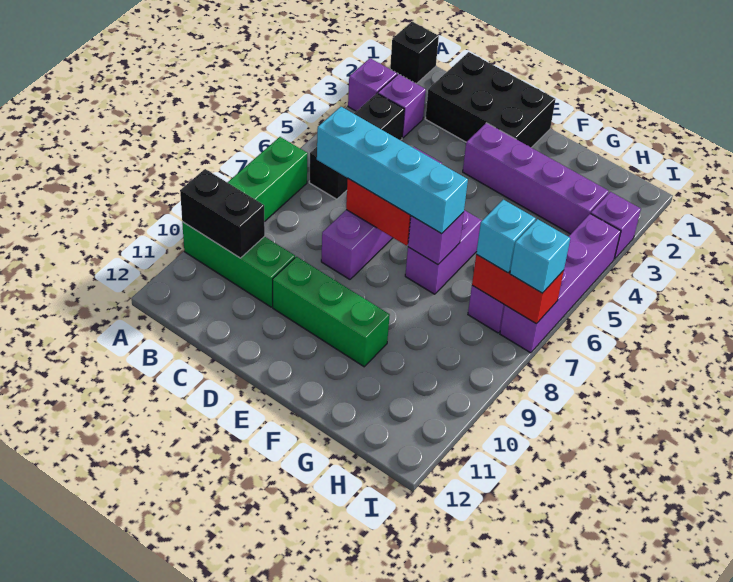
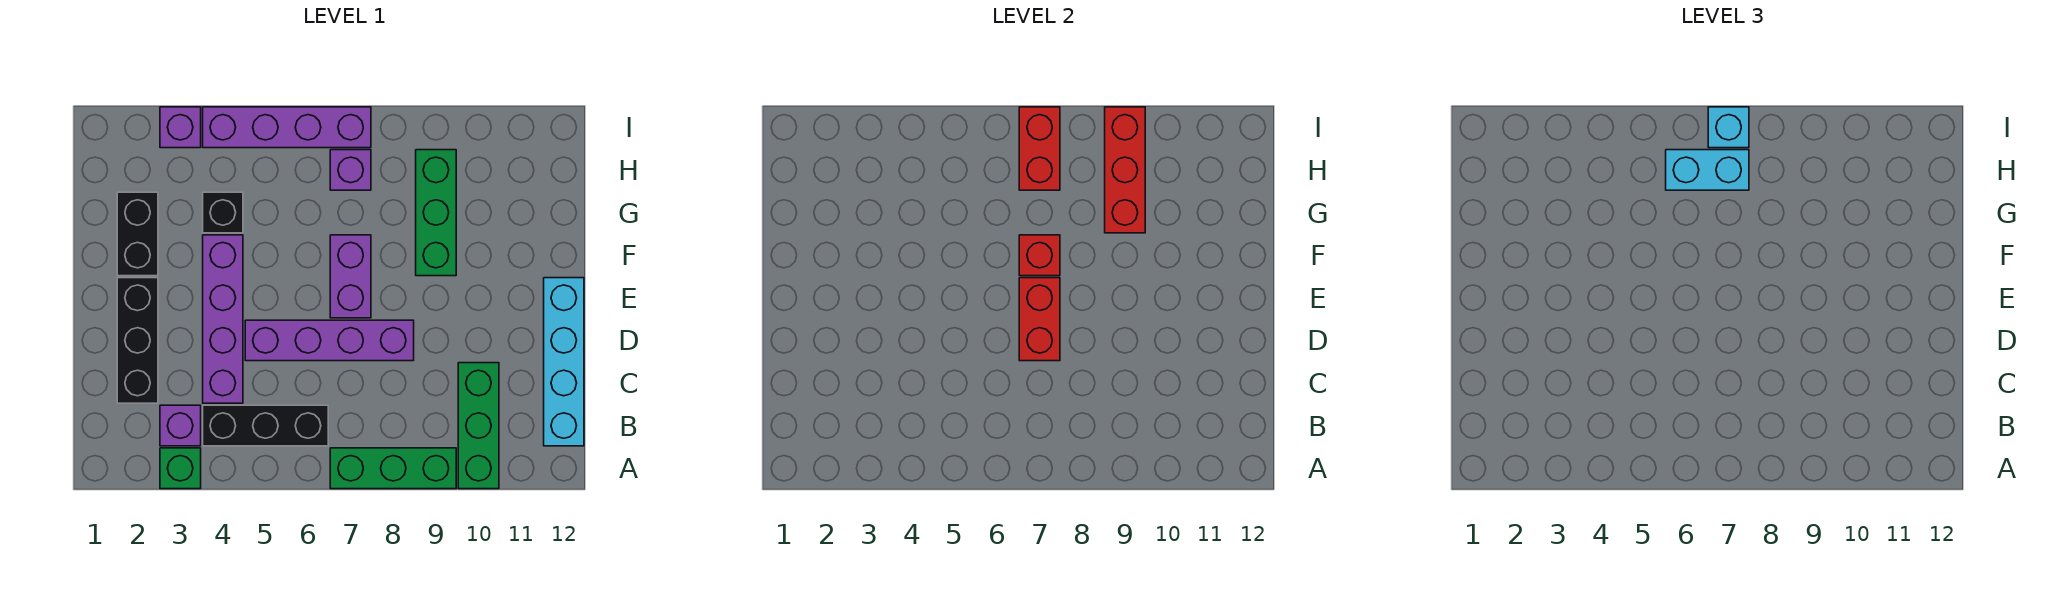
black 1x1 brick [390,22,439,84] -> black 1x1 brick moved to [203,192,243,233]
purple 1x1 brick [348,58,397,111] -> green 1x1 brick [160,448,201,489]
black 1x2 brick [180,169,265,258] -> black 1x2 brick moved to [117,192,158,276]
black 2x3 brick [425,52,555,148] -> black 1x3 brick [117,278,158,403]
cyan 1x4 brick [317,107,468,234] -> cyan 1x4 brick moved to [544,278,584,446]
green 1x3 brick [273,257,390,367] -> green 1x3 brick moved to [416,150,456,276]
purple 1x4 brick [463,123,609,234] -> purple 1x4 brick moved to [203,235,243,403]
purple 1x2 brick [405,210,482,294] -> purple 1x2 brick turned to [330,235,371,318]
purple 1x1 brick [408,212,464,265] -> red 1x1 brick [1019,235,1060,276]
none -> red 1x3 brick [1105,107,1145,233]
cyan 1x1 brick [476,200,536,273] -> cyan 1x2 brick [1666,150,1749,190]

